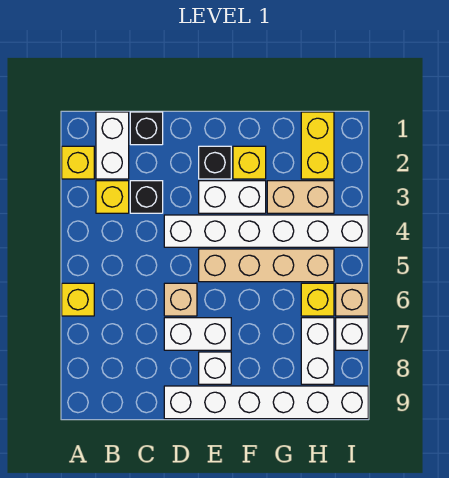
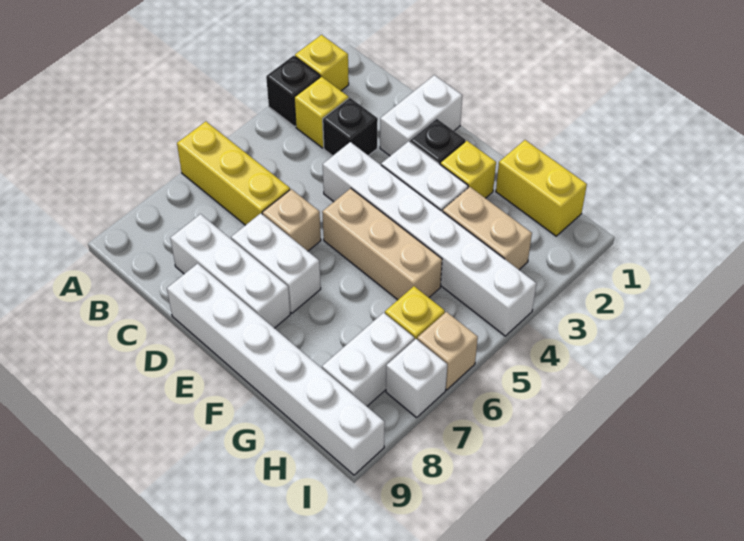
yellow 1x1 brick [62,283,94,316] -> yellow 1x3 brick [177,121,290,225]
white 1x2 brick [96,112,129,179] -> white 1x2 brick moved to [380,75,462,156]
black 1x1 brick [130,112,163,145] -> black 1x1 brick moved to [266,56,320,126]
tan 1x4 brick [199,249,334,282] -> tan 1x3 brick [322,188,442,300]
white 1x1 brick [199,352,231,384] -> white 1x3 brick [170,214,290,328]
yellow 1x2 brick [301,112,334,179] -> yellow 1x2 brick turned to [496,140,587,236]

